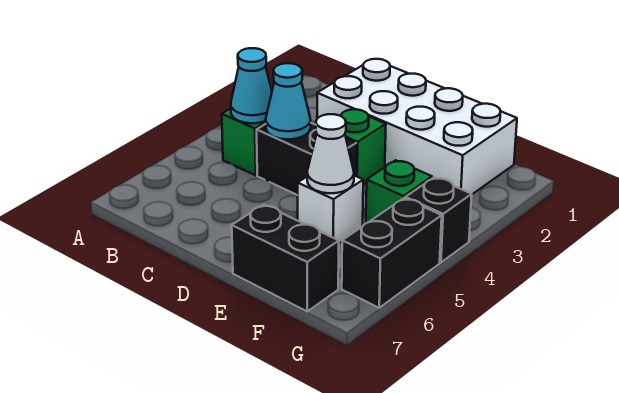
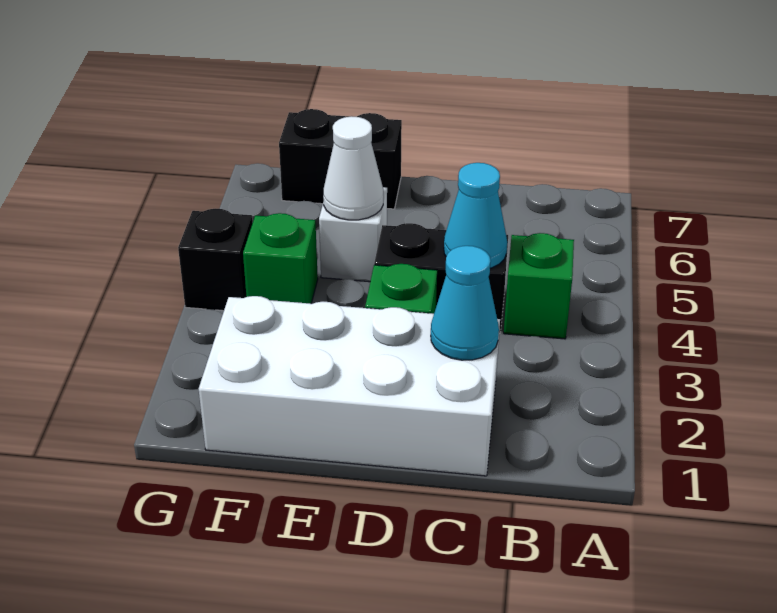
cyan 1x1 cone [231,48,272,123] -> cyan 1x1 cone moved to [431,246,499,360]
black 1x2 brick [342,198,442,308] -> none

